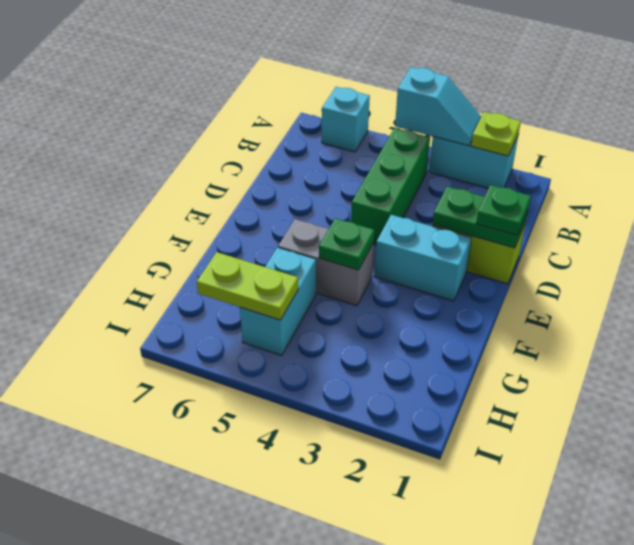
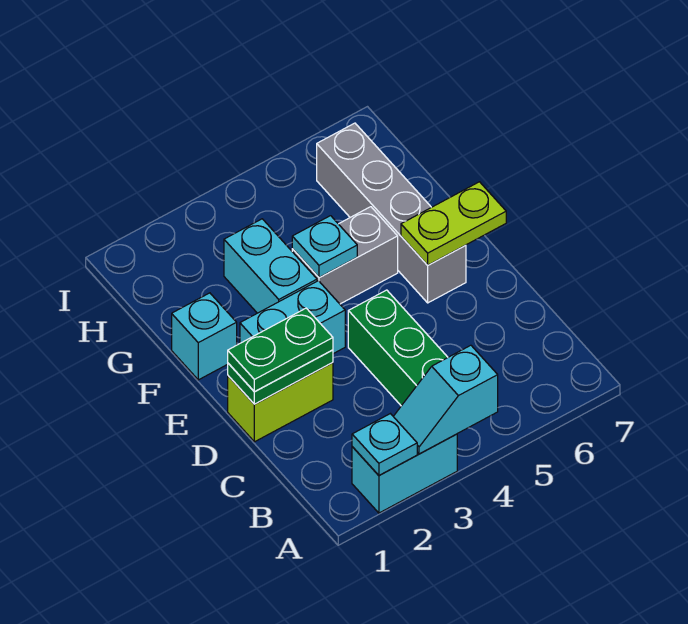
lime 1x1 plate [471,112,521,156] -> cyan 1x1 plate [352,414,417,475]
cyan 1x1 brick [322,87,370,152] -> cyan 1x1 brick moved to [172,293,237,380]
green 1x1 plate [476,185,531,235] -> green 1x2 plate [228,308,333,392]
none -> grey 1x4 brick [317,123,466,303]
green 1x1 plate [319,218,374,270] -> cyan 1x1 plate [292,216,357,278]
cyan 1x2 brick [240,247,316,355] -> cyan 1x2 brick moved to [224,219,317,313]
lime 1x2 plate [197,252,298,320] -> lime 1x2 plate moved to [401,182,506,265]

